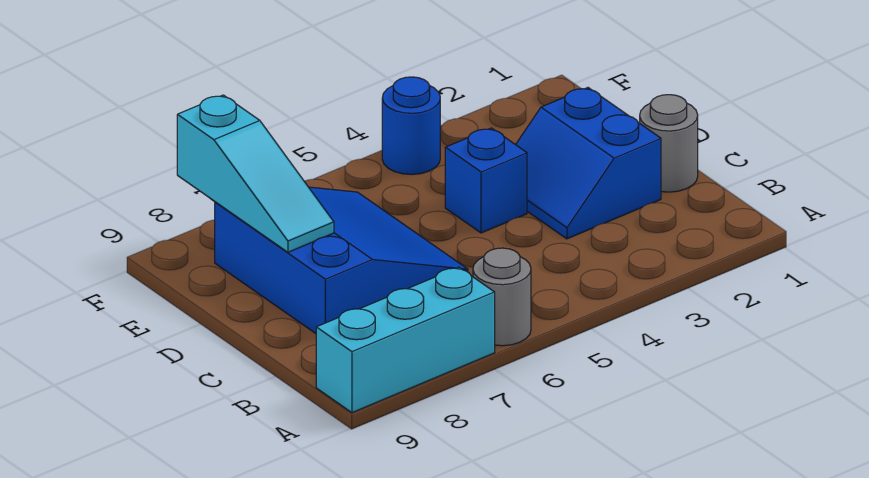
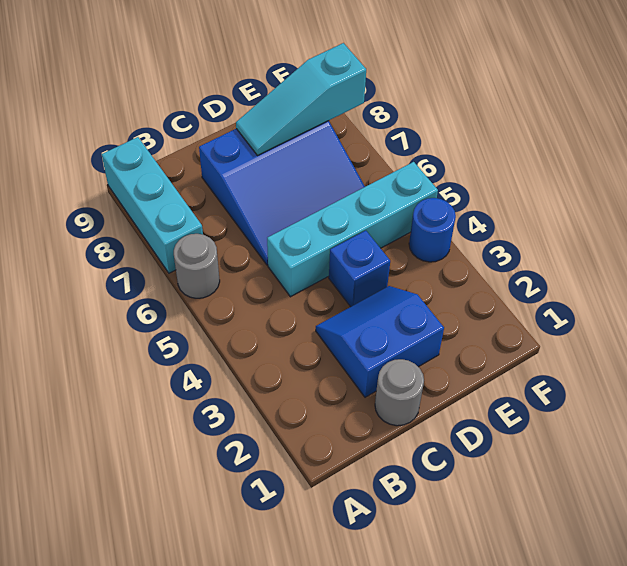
none -> cyan 1x4 brick [267,162,438,297]

